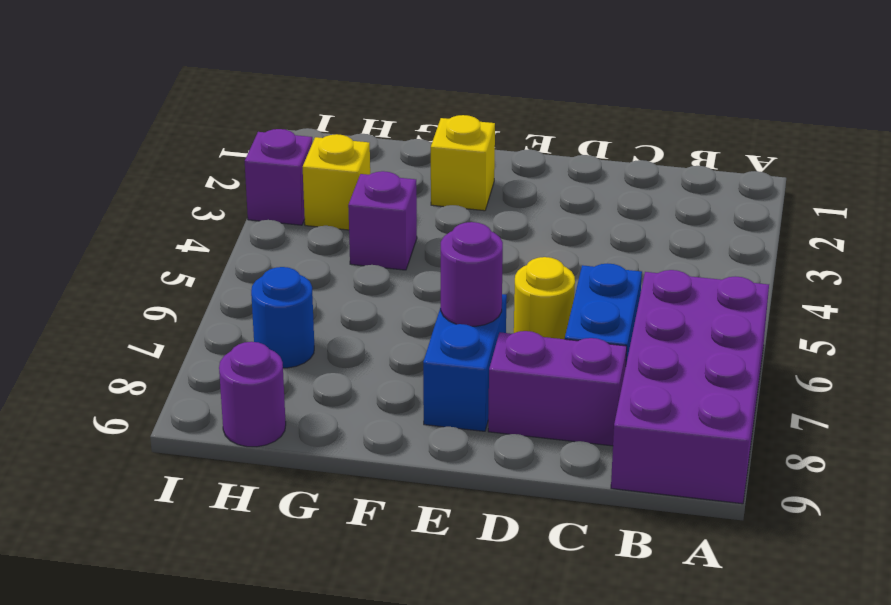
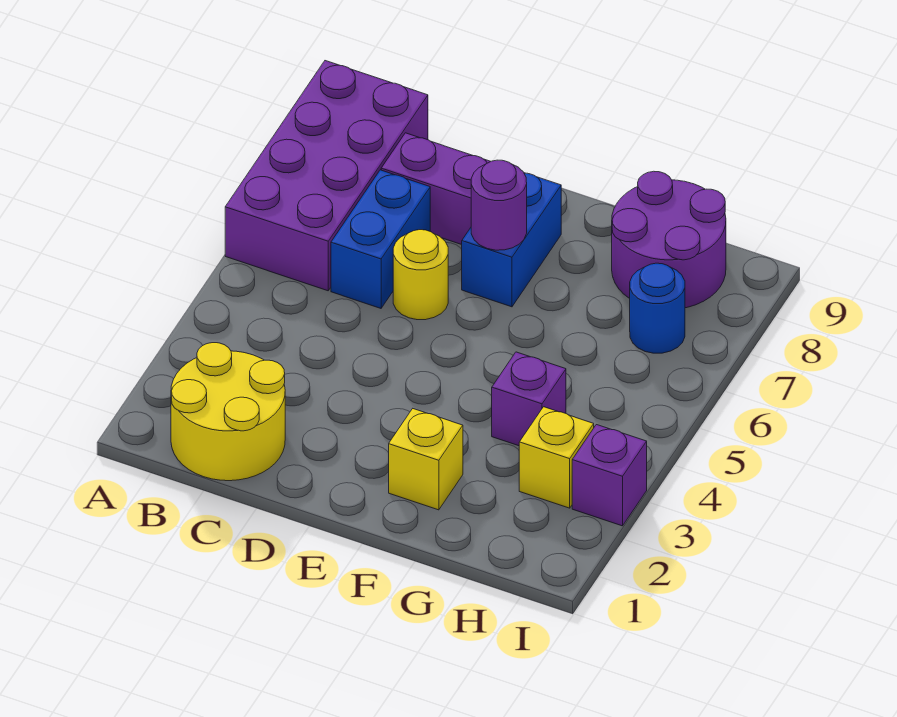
none -> yellow 2x2 round brick [171,343,285,481]
purple 1x1 round brick [219,342,286,447] -> purple 2x2 round brick [612,171,726,308]

